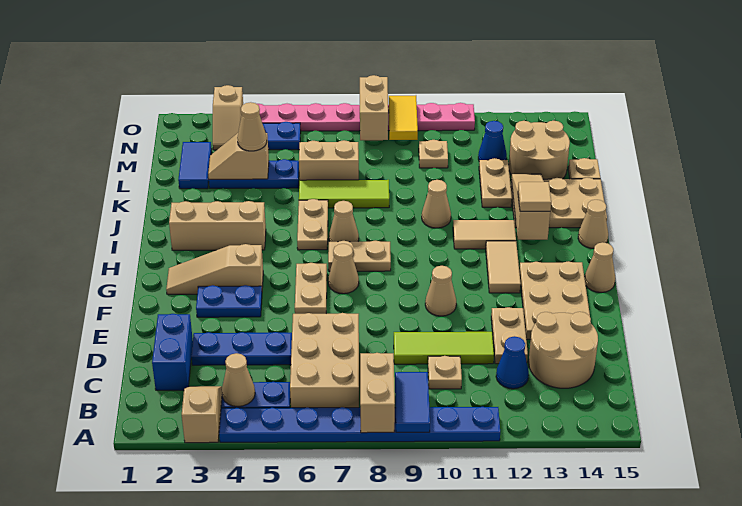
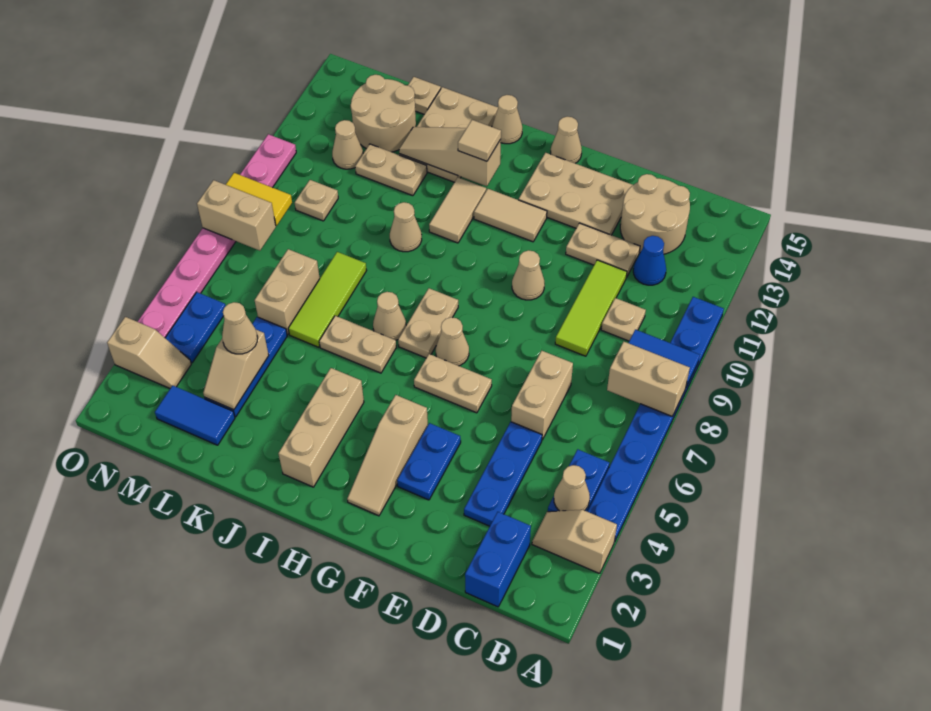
tan 2x3 brick [290,313,359,408] -> tan 1x2 brick [511,350,573,440]
blue 1x2 brick [152,314,193,390] -> blue 1x2 brick turned to [465,512,531,607]
blue 1x1 cone [478,121,507,161] -> tan 1x1 cone [332,120,363,169]

